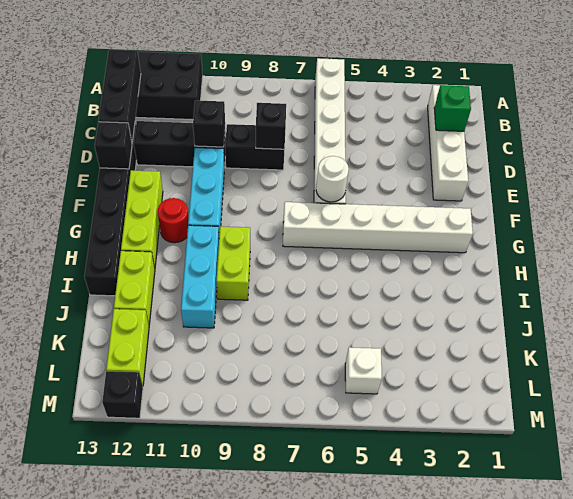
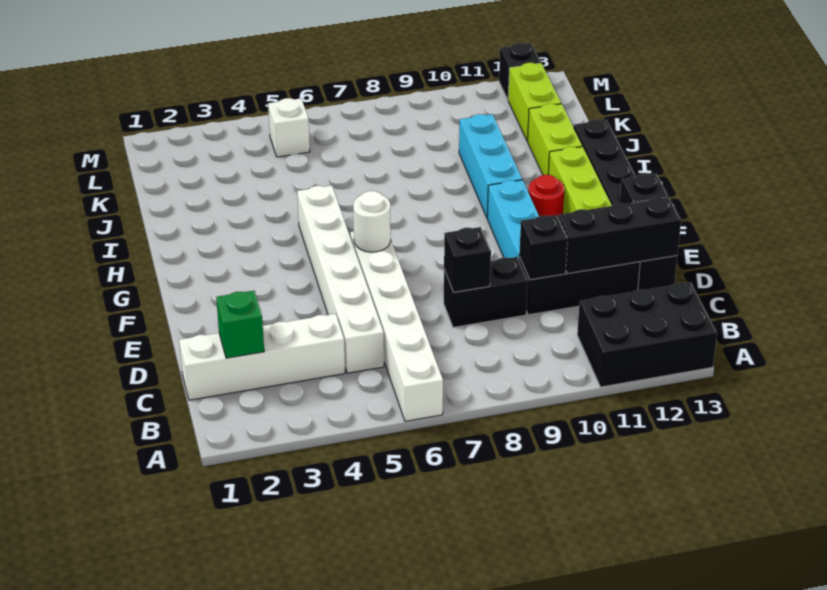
white 1x4 brick [428,85,468,201] -> white 1x4 brick turned to [179,314,345,400]
black 1x3 brick [98,50,141,142] -> black 1x3 brick turned to [559,197,681,273]
white 1x6 brick [283,202,473,253] -> white 1x6 brick turned to [297,185,384,373]
lime 1x2 brick [216,227,250,300] -> none

